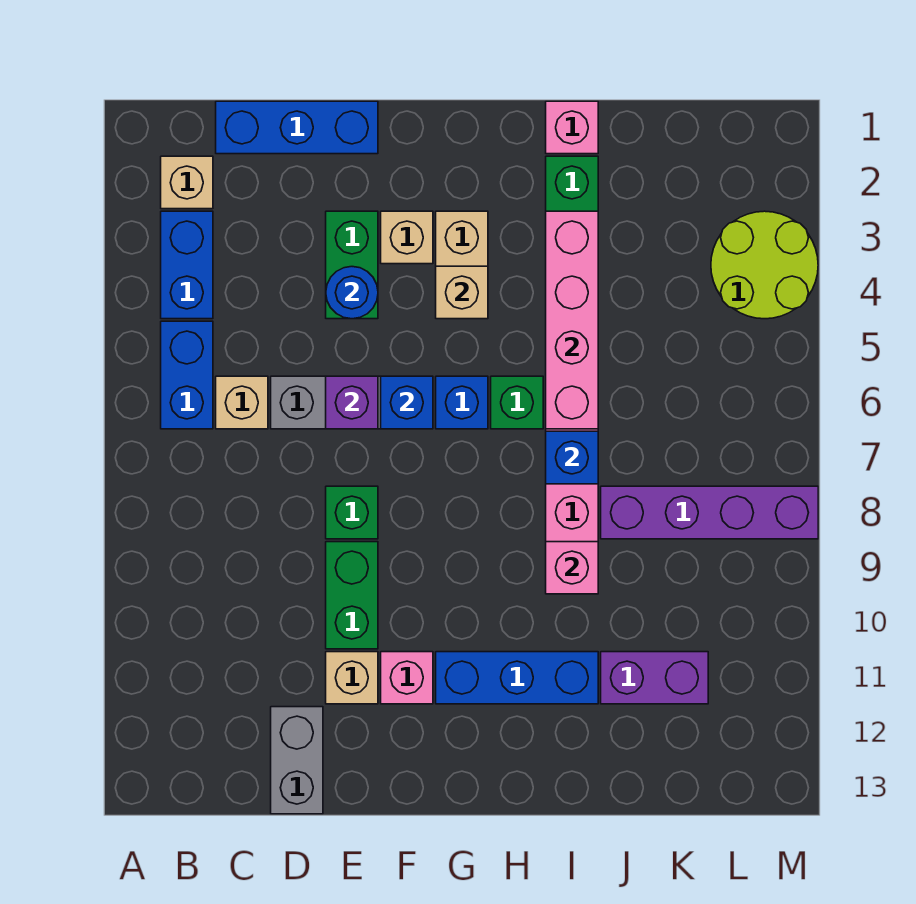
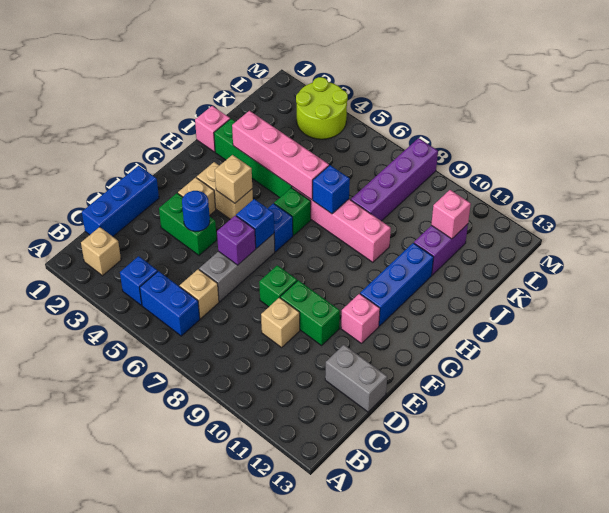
blue 1x2 brick [161,211,213,319] -> blue 1x1 brick [120,256,158,305]
tan 1x1 brick [326,652,378,704] -> tan 1x1 brick moved to [261,298,300,347]
pink 1x1 brick [546,542,598,594] -> pink 1x1 brick moved to [431,190,471,239]

